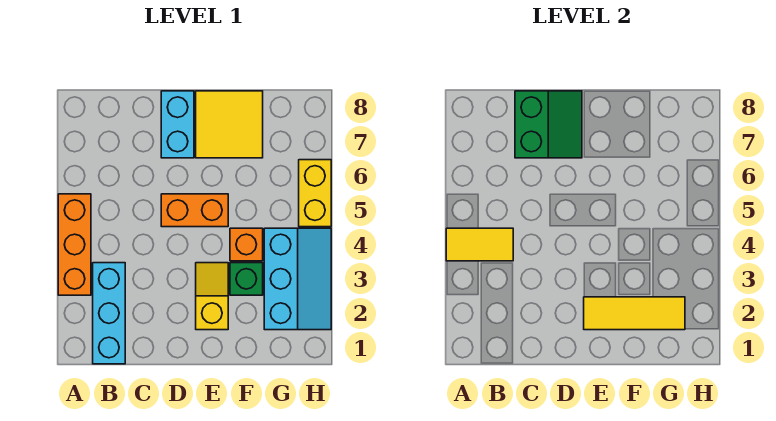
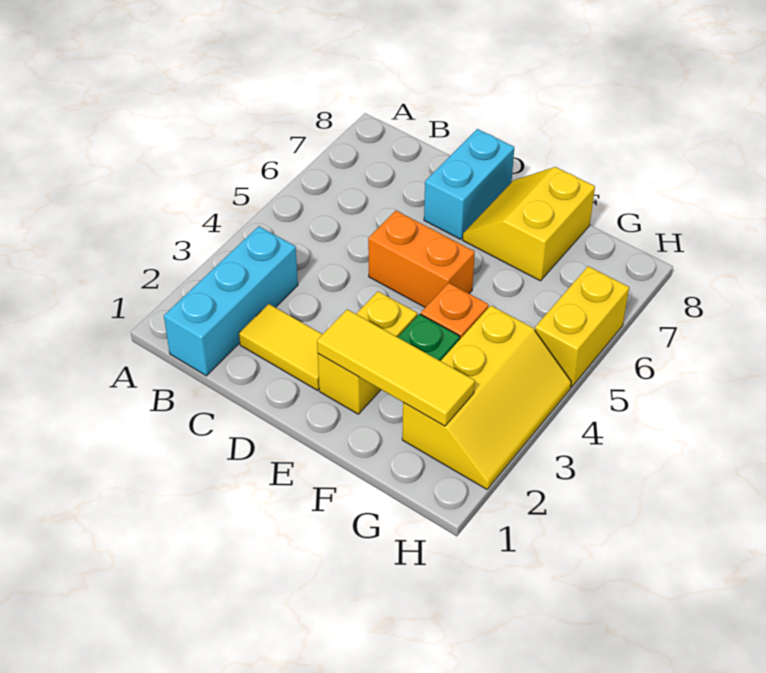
orange 1x3 brick [58,194,91,295] -> none
yellow 1x2 tile [446,228,513,261] -> yellow 1x2 tile moved to [239,304,322,390]
green 2x2 slope [515,91,582,158] -> none
yellow 1x2 slope [196,263,228,330] -> yellow 1x2 brick [318,292,417,414]
yellow 2x2 tile [196,91,263,158] -> yellow 2x2 slope [463,167,595,281]
cyan 2x3 slope [264,228,331,330] -> yellow 2x3 slope [402,306,571,489]

